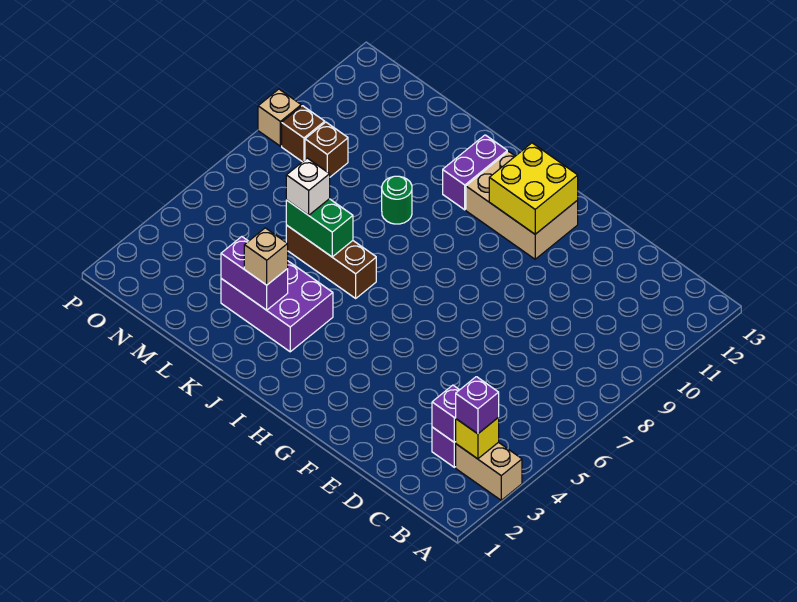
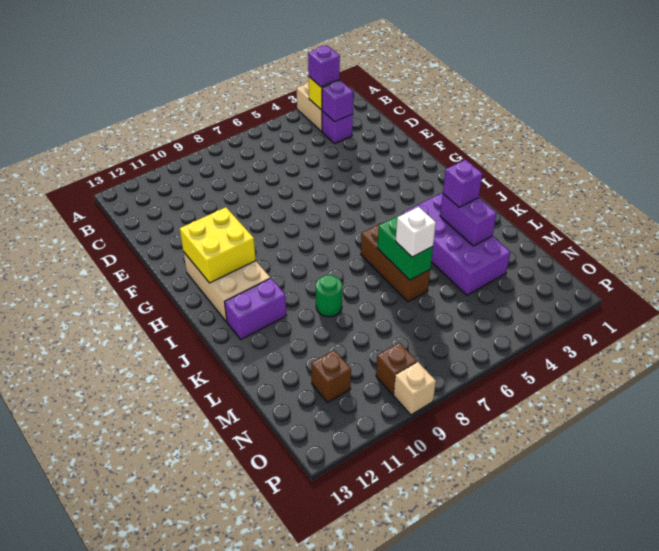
purple 2x3 brick [221,261,333,352] -> purple 2x4 brick [403,193,510,295]
tan 1x1 brick [244,228,288,285] -> purple 1x1 brick [443,160,482,207]
brown 1x1 brick [305,122,348,177] -> brown 1x1 brick moved to [311,350,351,402]

